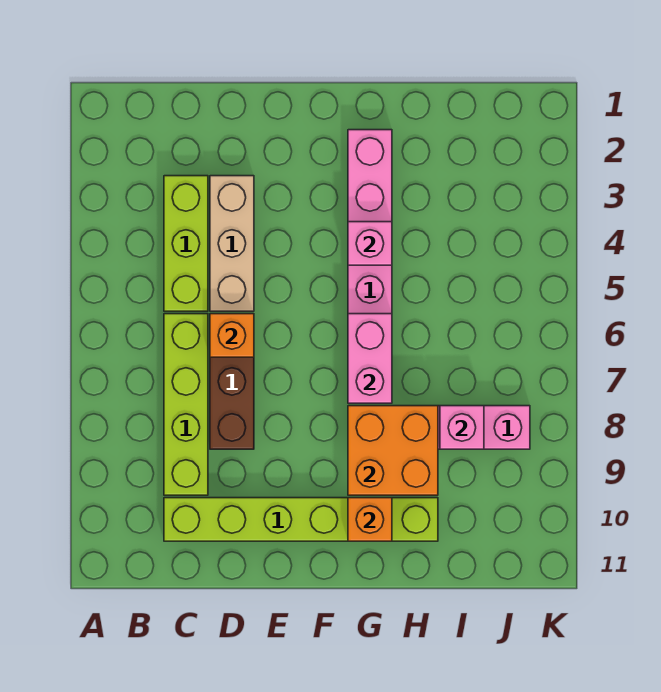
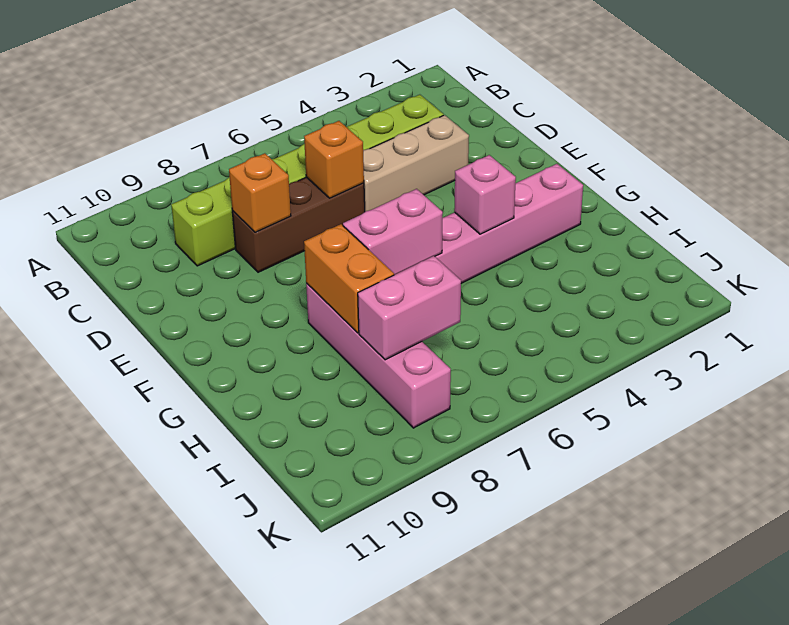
lime 1x6 brick [164,498,438,541] -> none
orange 2x2 brick [348,406,438,495] -> orange 1x2 brick [304,224,394,333]
orange 1x1 brick [348,498,392,541] -> orange 1x1 brick moved to [229,153,291,232]
pink 1x1 brick [440,406,484,449] -> pink 1x2 brick [358,256,461,360]

